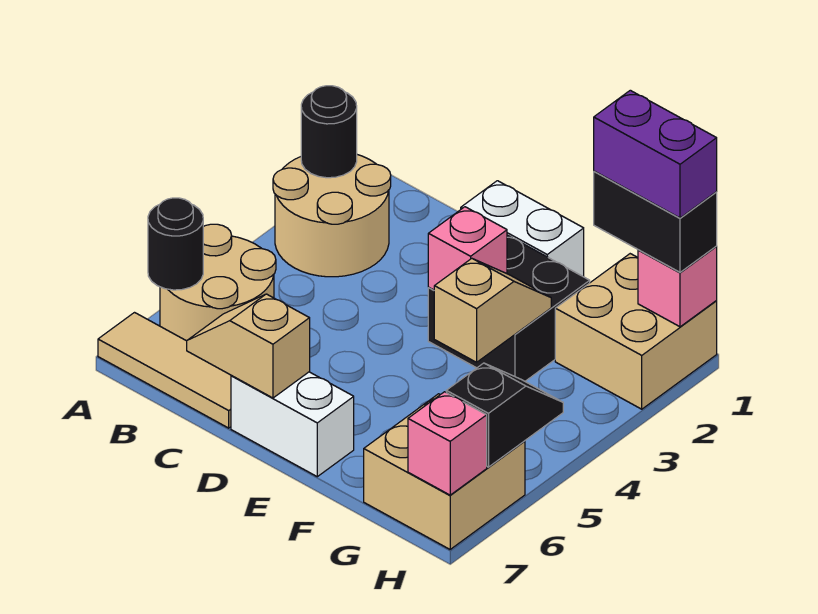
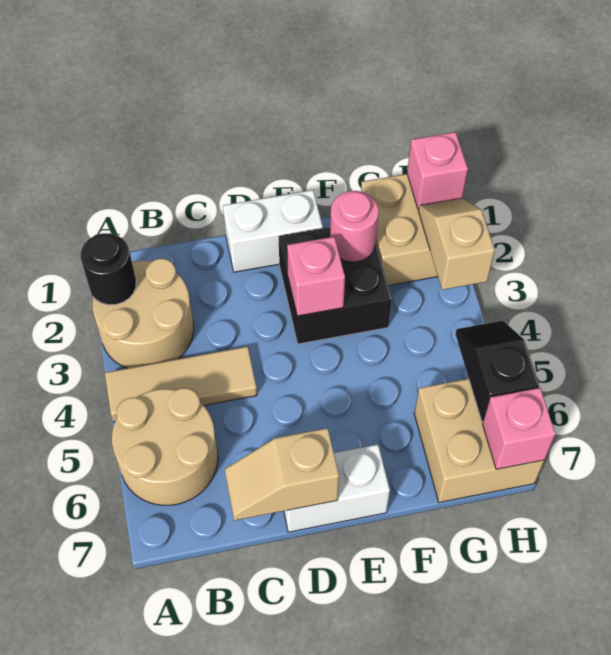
black 1x1 round brick [148,198,203,290] -> none
tan 1x3 tile [98,313,231,428] -> tan 1x3 tile moved to [105,347,257,422]
none -> pink 1x1 round brick [330,191,379,262]
tan 1x2 slope [434,259,551,362] -> tan 1x2 slope moved to [419,198,495,290]
black 1x2 brick [594,171,717,272] -> none
purple 1x2 brick [594,90,717,218] -> none

